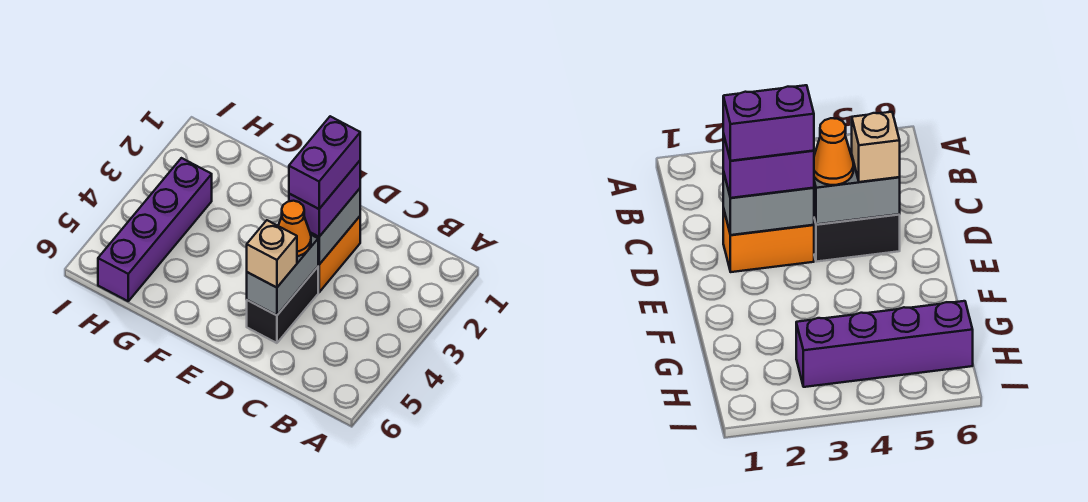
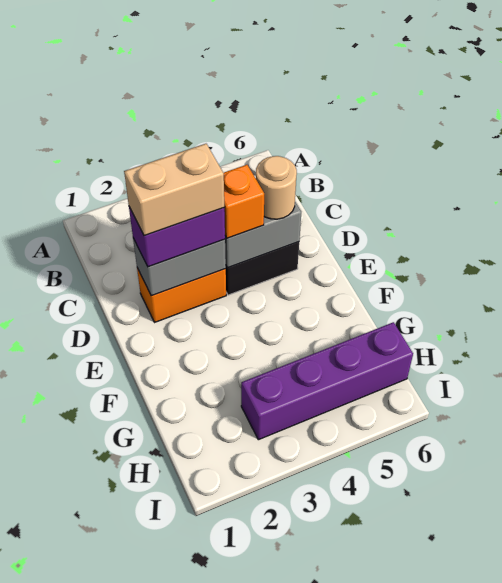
purple 1x2 brick [289,116,360,209] -> tan 1x2 brick [124,144,224,236]
orange 1x1 cone [278,201,311,256] -> orange 1x1 brick [224,165,264,238]
tan 1x1 brick [247,220,297,288] -> tan 1x1 round brick [256,156,297,219]

